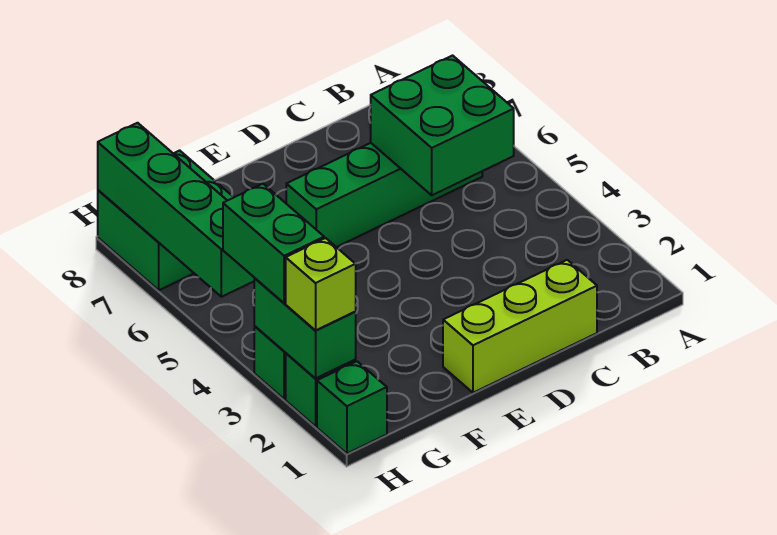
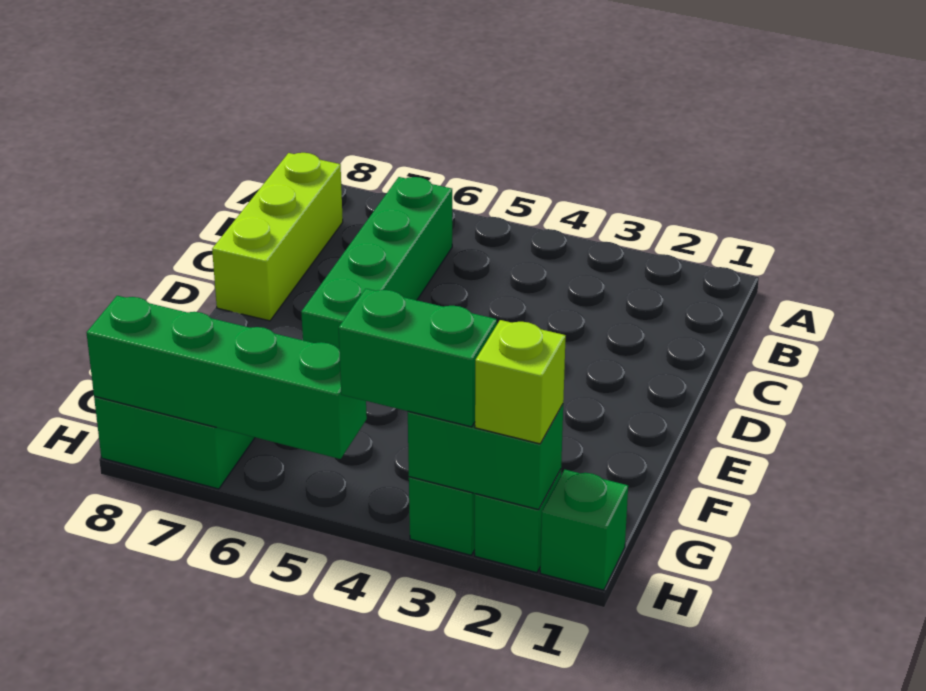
green 2x2 brick [371,56,514,195] -> none
lime 1x3 brick [443,260,597,393] -> lime 1x3 brick moved to [212,153,343,321]

